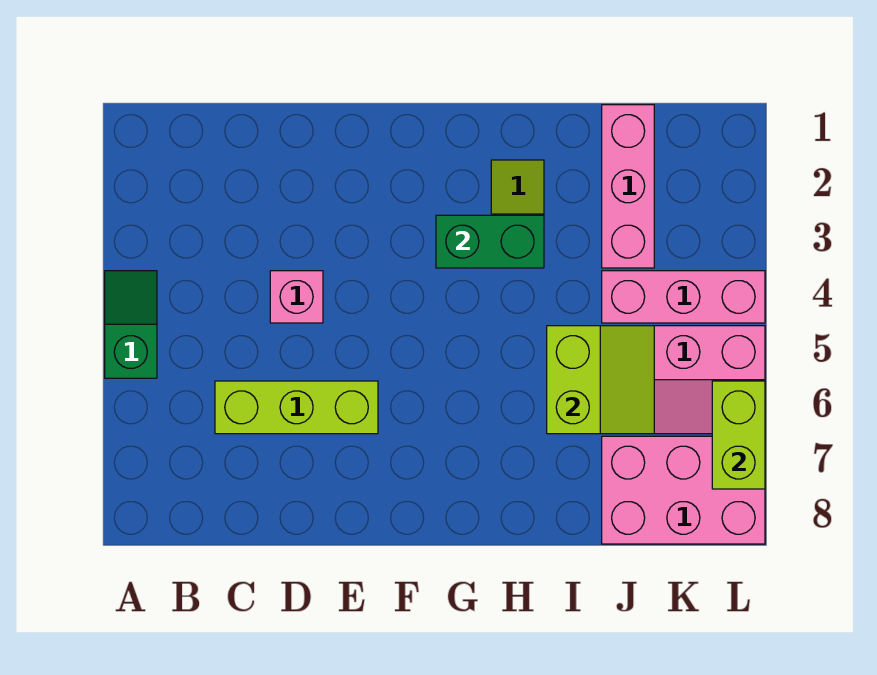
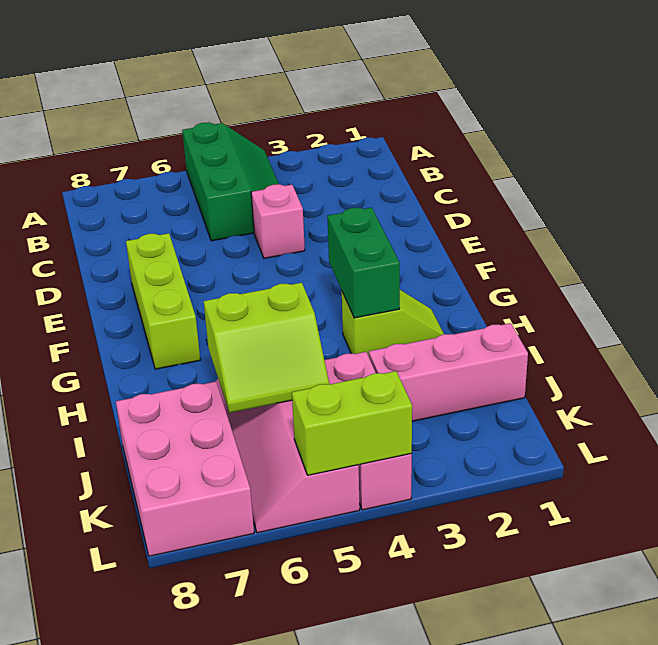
green 1x2 slope [105,271,157,378] -> green 2x3 slope [182,122,279,241]
lime 1x3 brick [215,381,378,434] -> lime 1x3 brick moved to [126,233,200,369]
lime 1x2 brick [712,381,765,489] -> lime 1x2 brick moved to [292,371,412,475]

